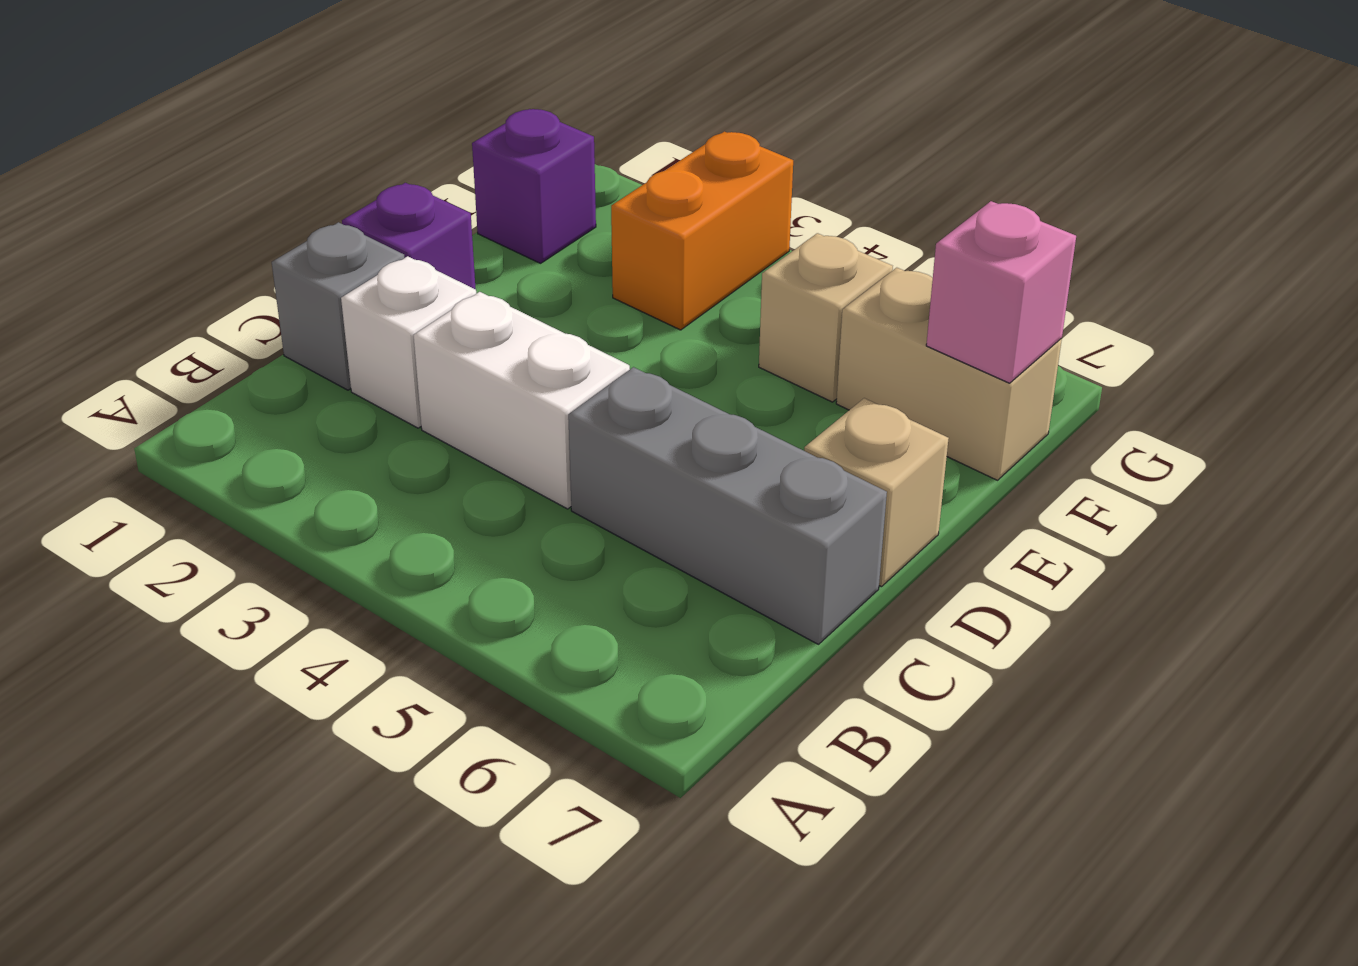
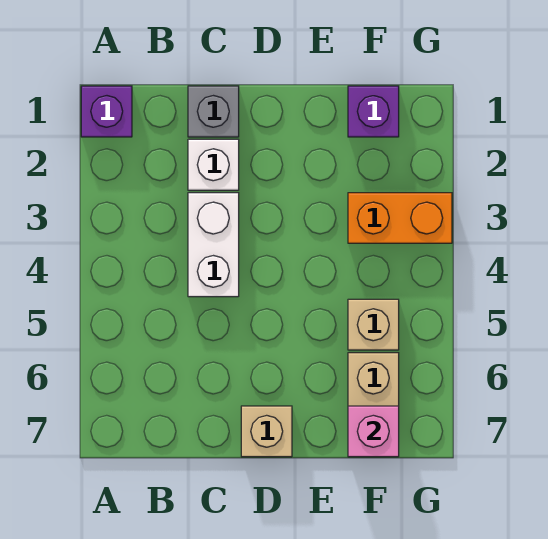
grey 1x3 brick [568,367,887,644] -> none
purple 1x1 brick [342,183,476,289] -> purple 1x1 brick moved to [81,86,132,137]

